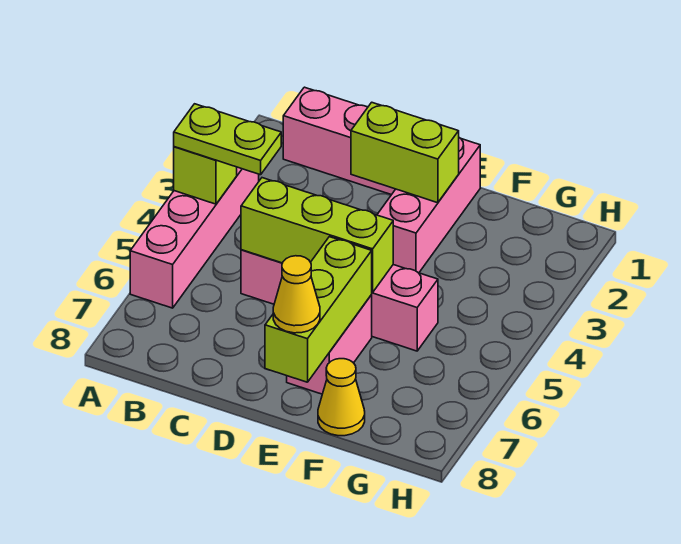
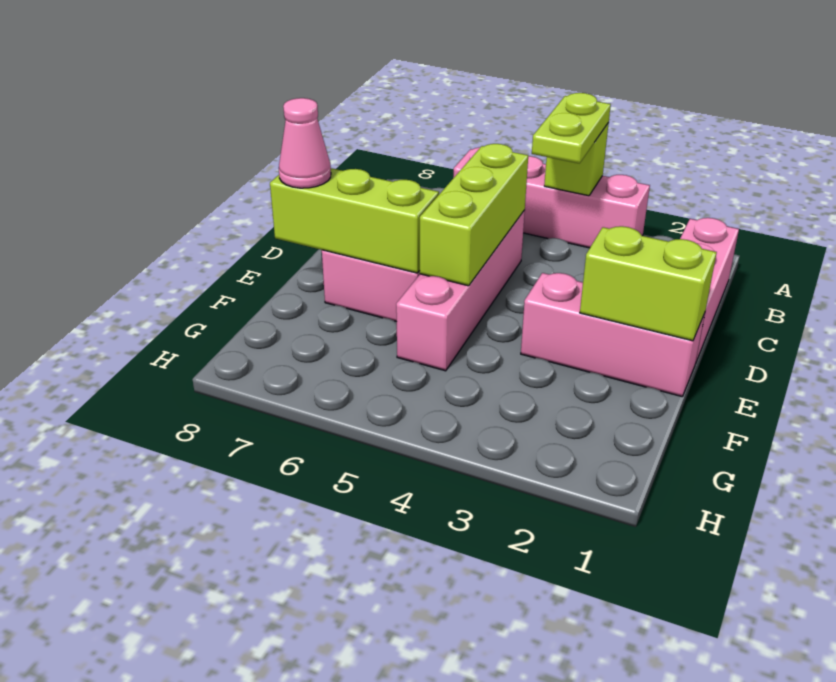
lime 1x2 brick [351,102,459,203] -> lime 1x2 brick turned to [580,226,717,341]
yellow 1x1 cone [273,256,320,333] -> pink 1x1 cone [279,98,331,188]
yellow 1x1 cone [318,359,365,436] -> none

